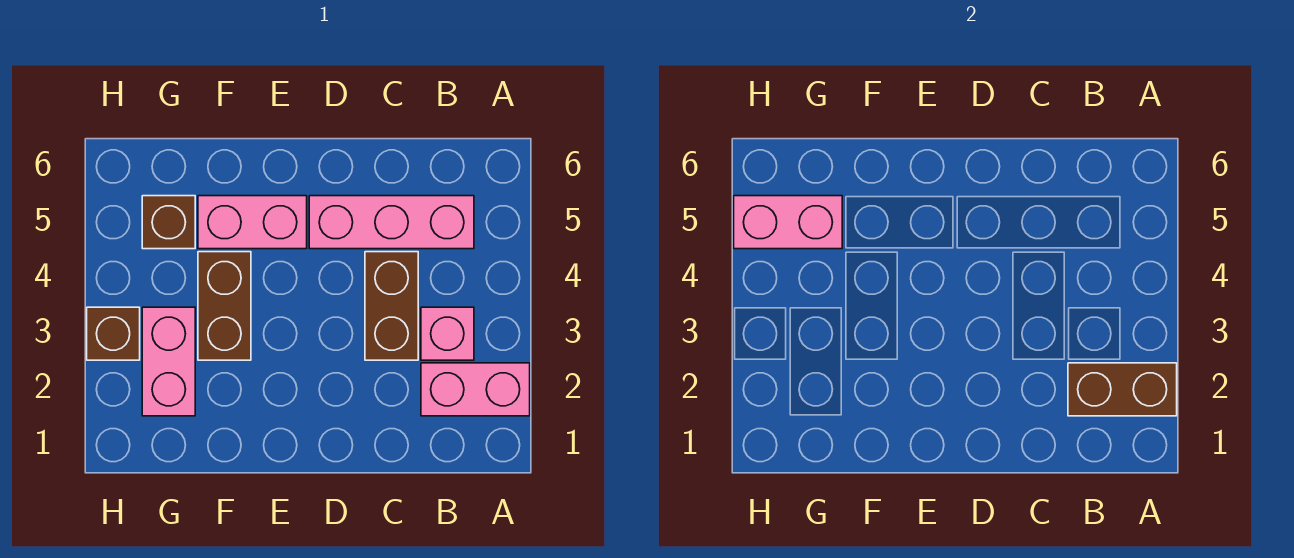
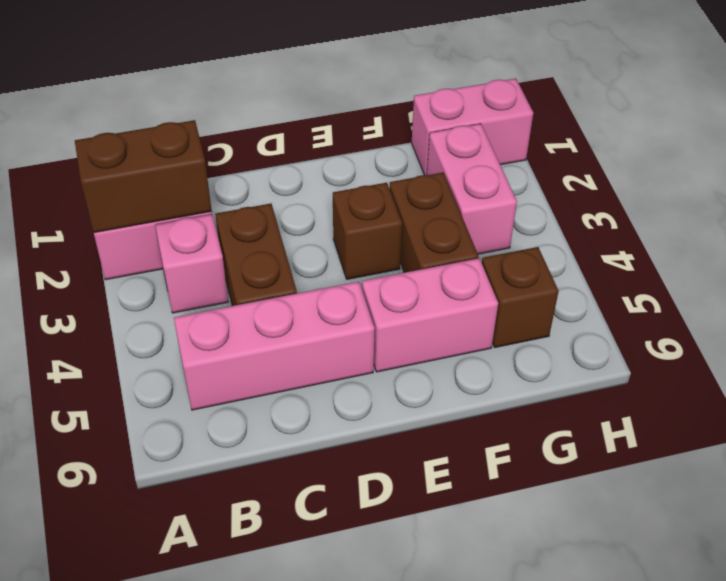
pink 1x2 brick [734,196,842,249] -> pink 1x2 brick moved to [412,79,533,175]
brown 1x1 brick [87,307,140,360] -> brown 1x1 brick moved to [333,183,402,279]

